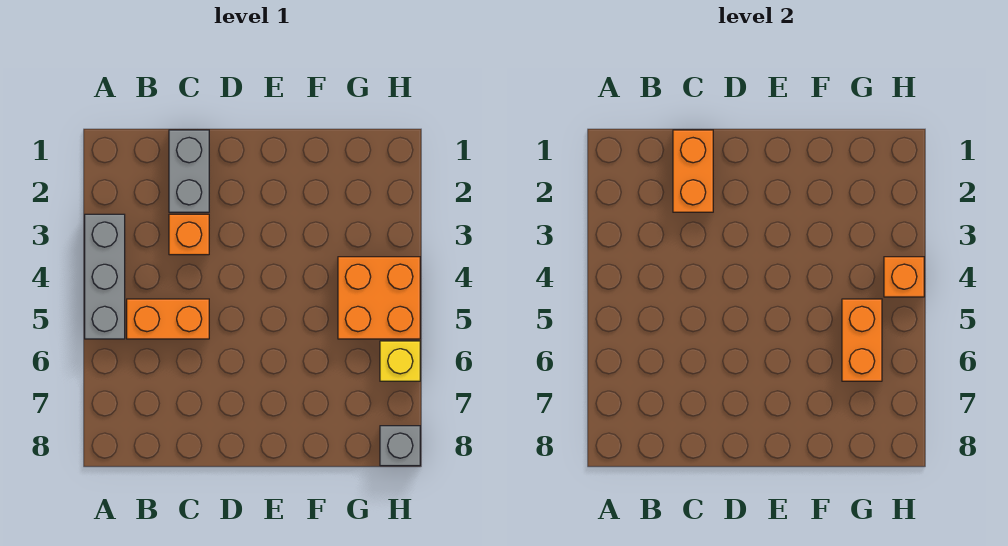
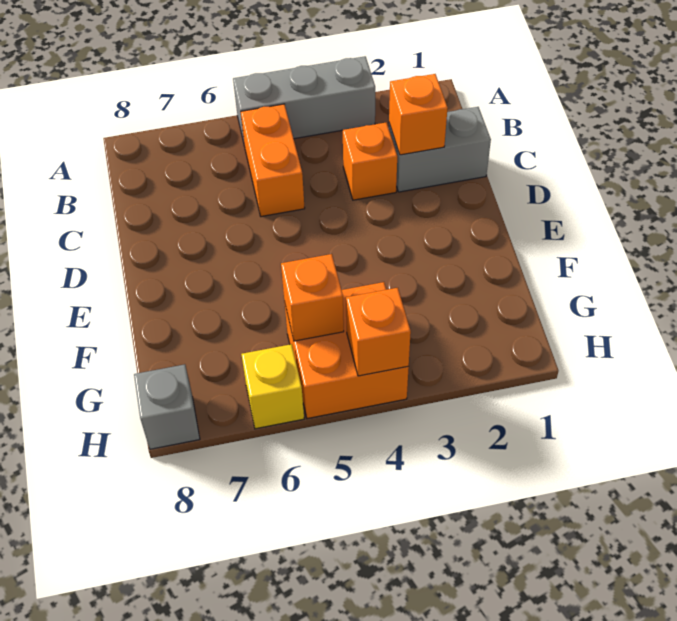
orange 1x2 brick [673,130,713,212] -> orange 1x1 brick [389,74,448,155]
orange 1x2 brick [842,299,882,381] -> orange 1x1 brick [281,254,344,341]

